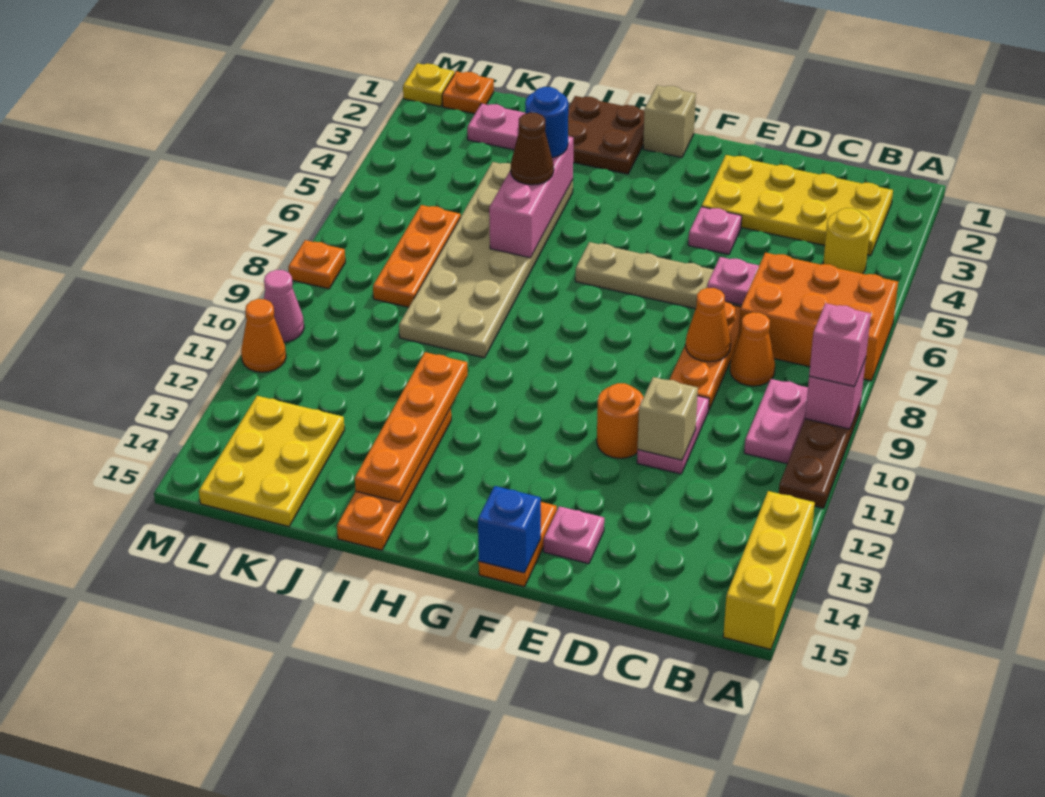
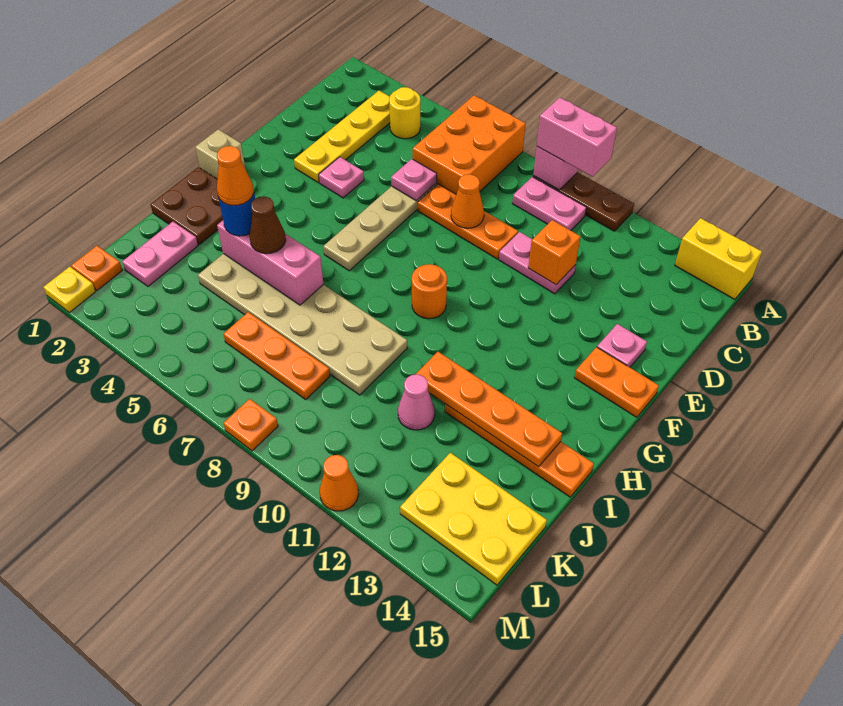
pink 1x1 brick [809,303,871,386] -> pink 1x2 brick [537,97,617,177]
yellow 1x3 brick [723,491,815,650] -> yellow 1x2 brick [675,218,762,299]
yellow 2x4 plate [702,155,893,255] -> yellow 1x4 plate [294,91,390,182]
orange 1x1 cone [730,312,775,386] -> orange 1x1 cone moved to [217,146,254,206]
tan 1x1 brick [638,377,698,460] -> orange 1x1 brick [528,220,581,285]
orange 1x1 round brick [597,383,644,458] -> orange 1x1 round brick moved to [412,264,447,319]
blue 1x1 brick [478,486,541,573] -> none
pink 1x1 cone [264,270,304,342] -> pink 1x1 cone moved to [398,374,435,430]

